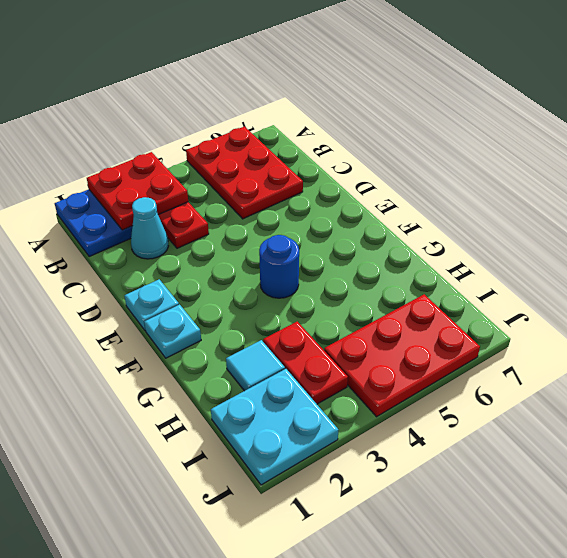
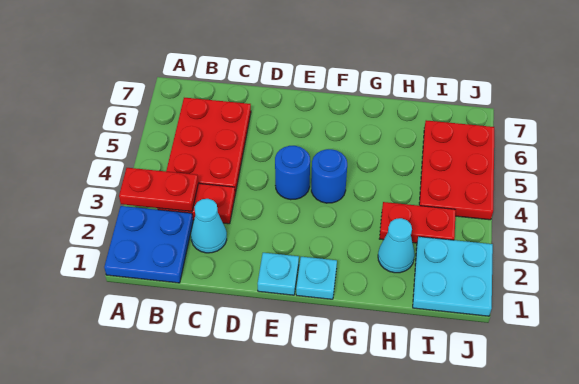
red 2x2 plate [87,152,188,230] -> red 1x2 plate [119,168,198,212]
red 2x3 plate [186,127,303,219] -> red 2x3 plate turned to [166,98,251,194]
none -> blue 1x1 round brick [275,146,310,200]
cyan 1x1 tile [226,340,285,391] -> cyan 1x1 cone [378,218,415,273]

